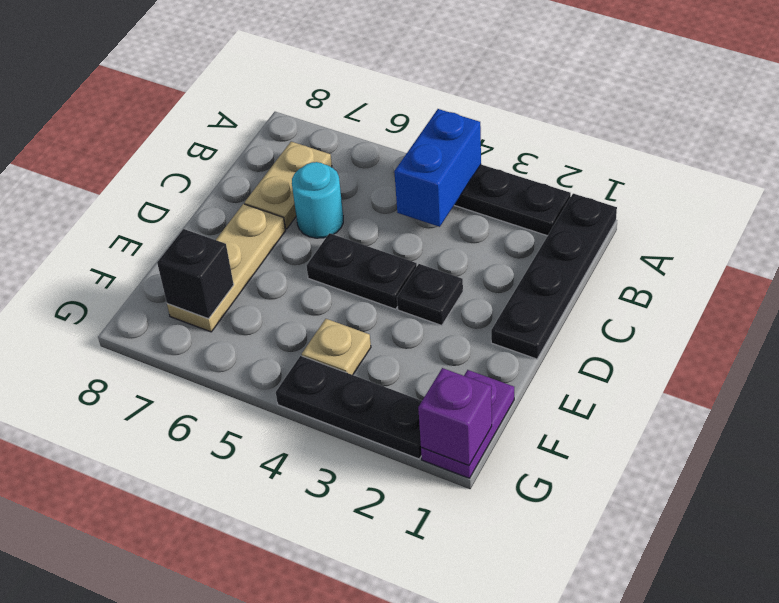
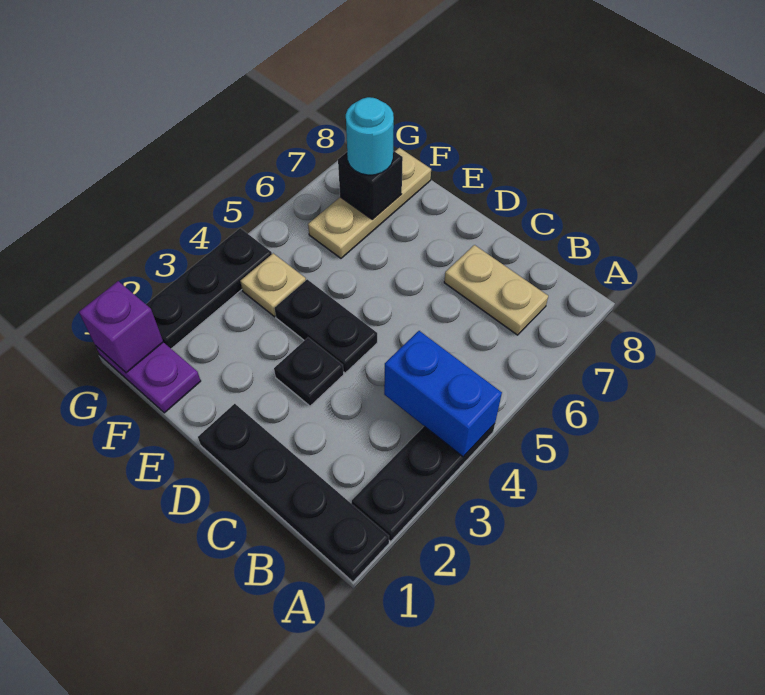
cyan 1x1 round brick [292,162,343,238] -> cyan 1x1 round brick moved to [346,97,394,175]
black 1x2 plate [307,233,417,309] -> black 1x2 plate turned to [274,279,377,373]
tan 1x3 plate [167,204,286,332] -> tan 1x3 plate turned to [308,148,431,258]

